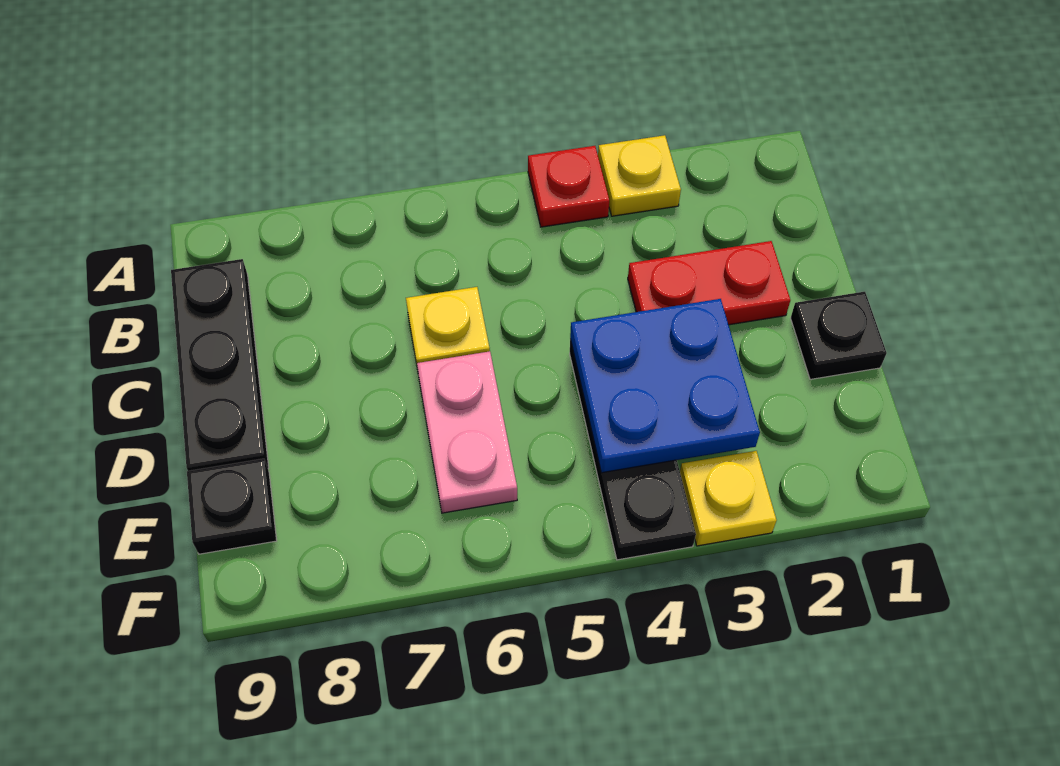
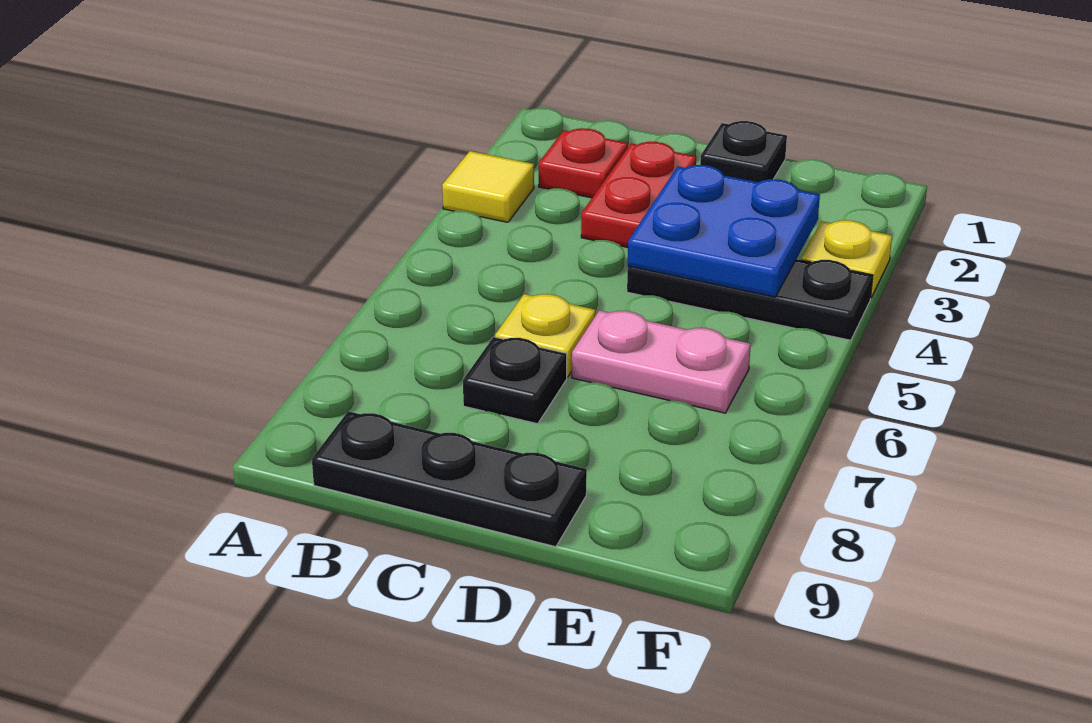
yellow 1x1 plate [598,135,681,216] -> yellow 1x1 tile [442,151,534,222]
red 1x1 plate [528,146,609,227] -> red 1x1 plate moved to [539,128,628,198]
black 1x1 plate [187,459,277,554] -> black 1x1 plate moved to [463,337,567,424]

